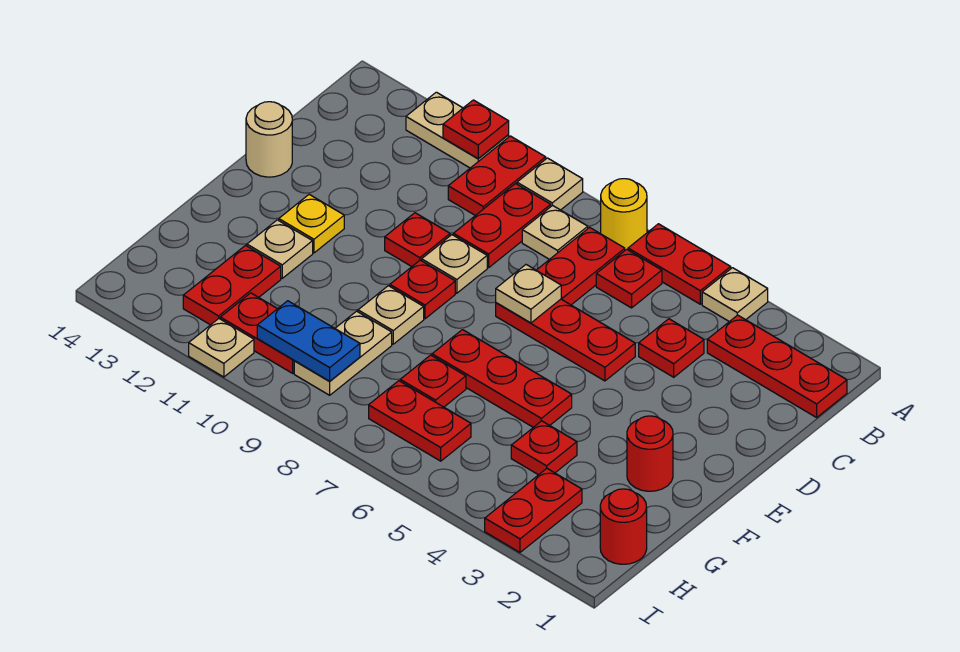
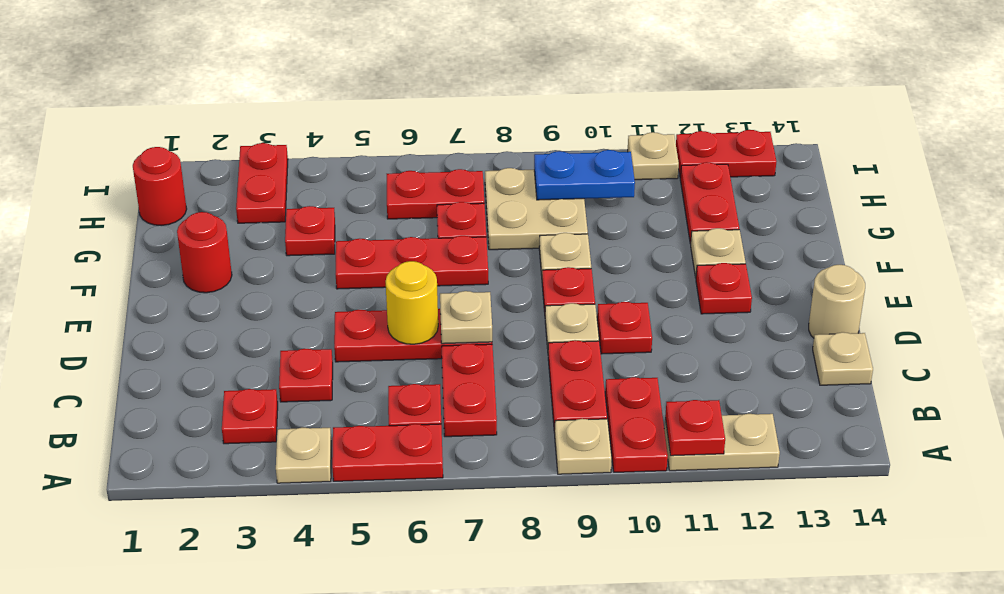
yellow 1x1 round brick [601,179,647,250] -> yellow 1x1 round brick moved to [386,261,438,344]
red 1x3 plate [707,315,847,417] -> red 1x1 plate [222,389,278,444]
tan 1x1 plate [522,205,588,259] -> tan 1x1 plate moved to [813,332,873,385]
yellow 1x1 plate [279,194,344,253] -> red 1x1 plate [696,263,752,314]
tan 1x2 plate [294,311,392,395] -> tan 2x2 plate [485,168,588,250]
red 1x2 plate [220,293,294,373] -> red 1x2 plate moved to [676,130,776,178]

